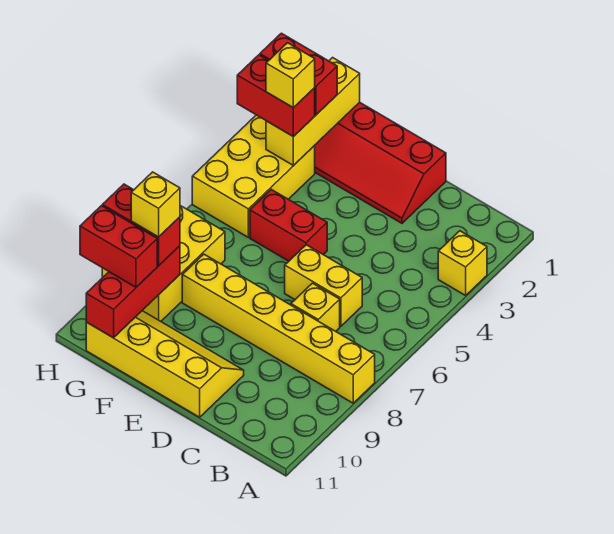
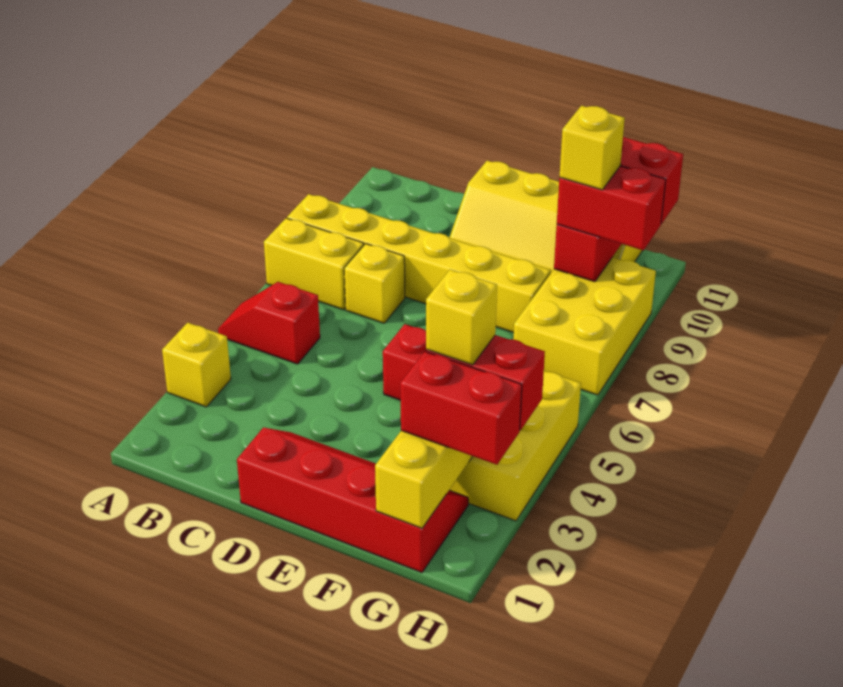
none -> red 1x2 slope [218,282,320,364]
yellow 1x2 brick [285,245,362,327] -> yellow 1x2 brick moved to [264,218,364,310]

